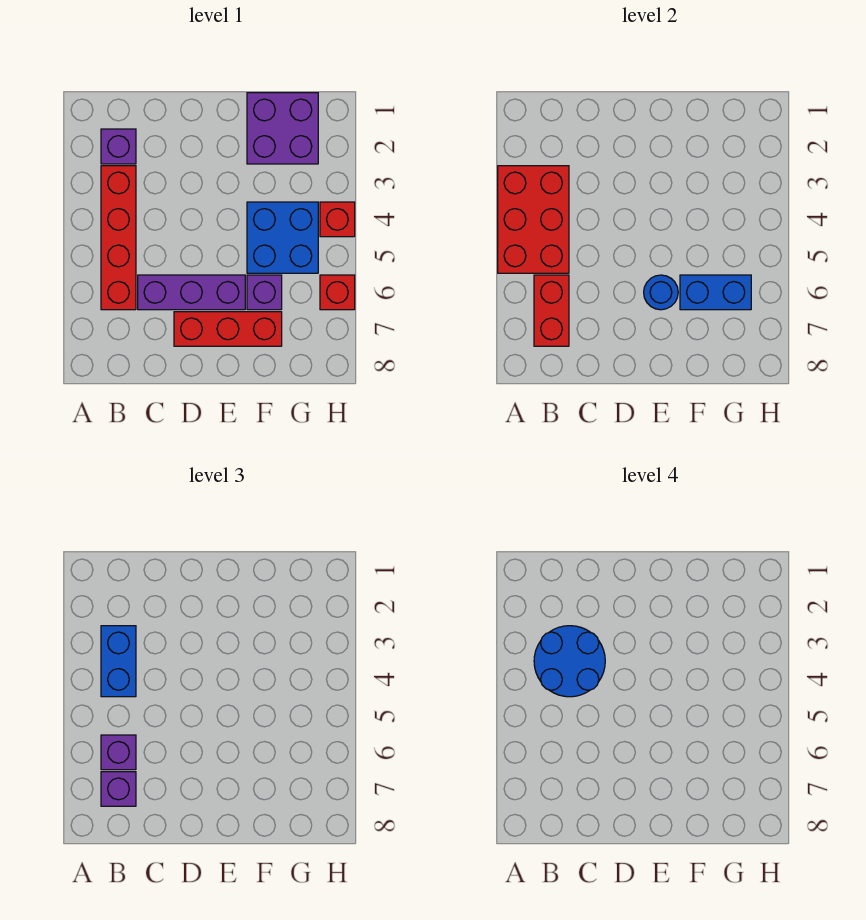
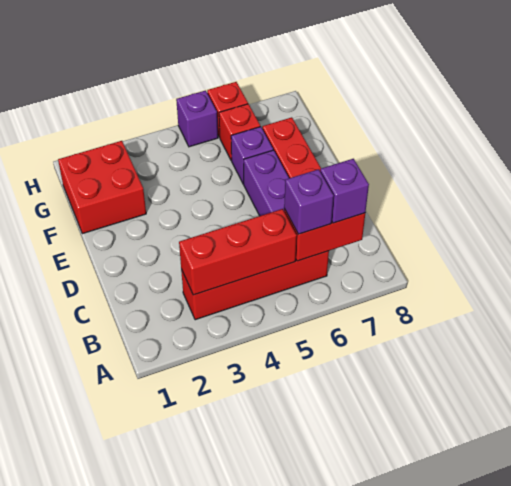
red 2x3 brick [498,166,569,273] -> red 1x3 brick [179,209,297,295]
purple 1x1 brick [101,129,136,164] -> purple 1x1 brick moved to [176,90,218,147]
blue 1x2 brick [101,626,136,697] -> none
blue 2x2 round brick [534,626,605,697] -> none
blue 1x1 round brick [644,275,678,310] -> none
purple 2x2 brick [247,93,318,164] -> red 2x2 brick [58,141,146,234]
blue 2x2 brick [247,202,318,273] -> none
blue 1x2 brick [680,275,751,310] -> none
red 1x1 brick [320,202,355,237] -> red 1x1 brick moved to [219,104,260,161]

